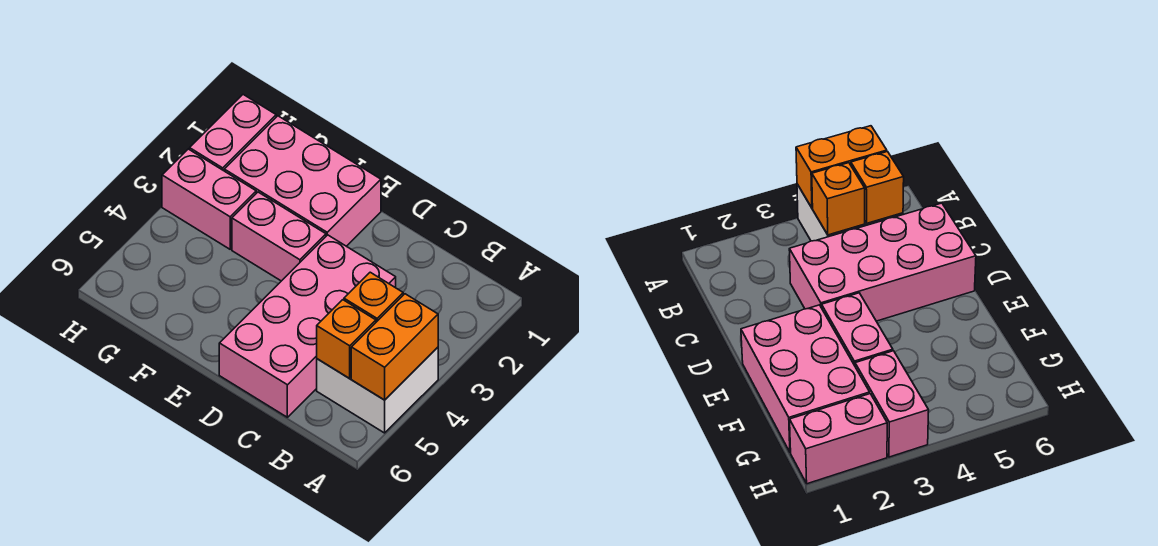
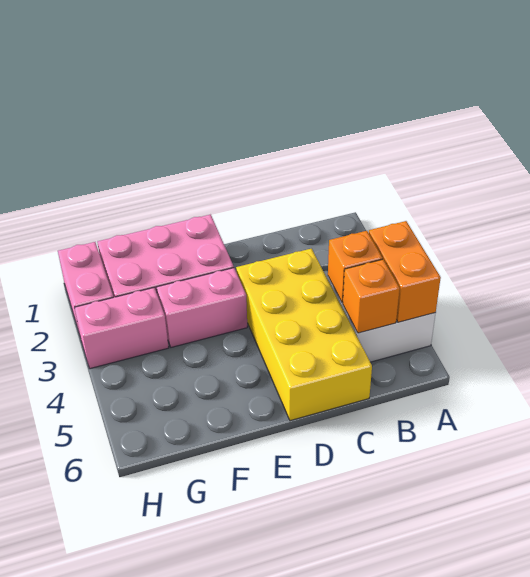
pink 2x4 brick [219,235,396,417] -> yellow 2x4 brick [236,249,372,421]

